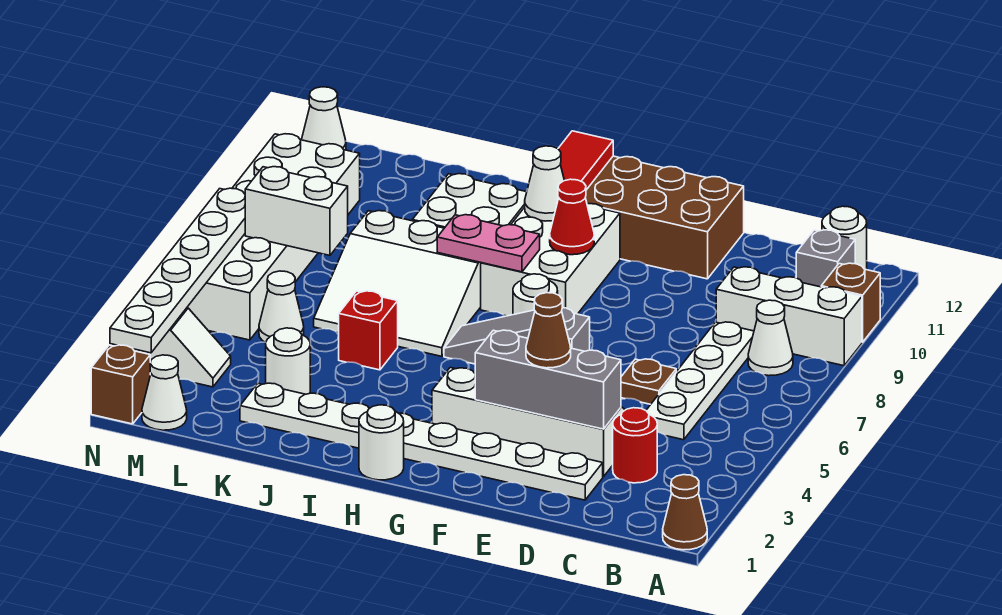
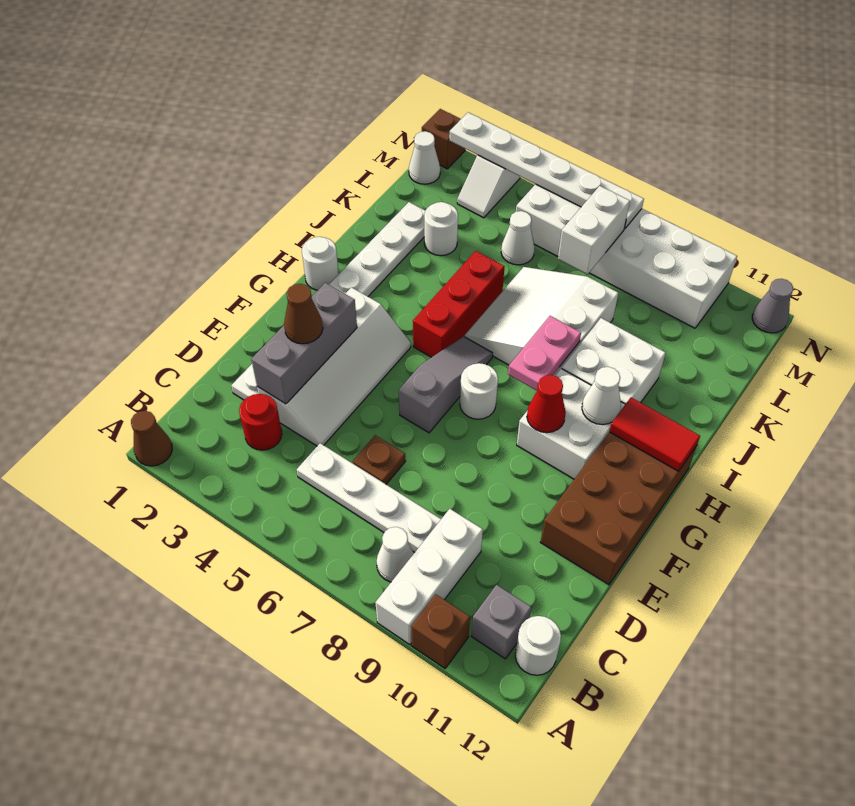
white 2x3 brick [481,204,620,316] -> white 2x2 brick [517,368,625,479]
red 1x1 brick [339,291,398,370] -> red 1x3 brick [413,251,505,357]
white 1x1 cone [302,87,346,150] -> grey 1x1 cone [752,279,793,333]

